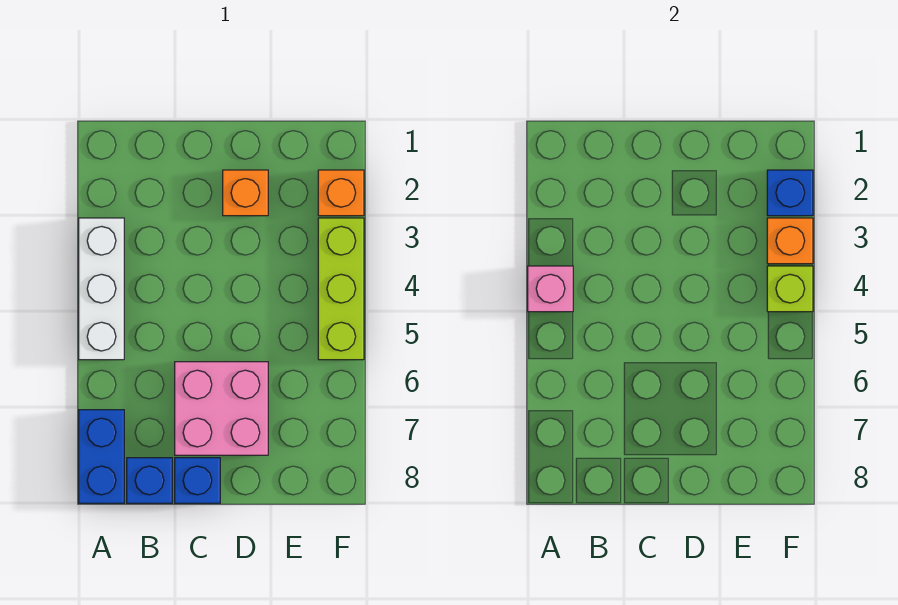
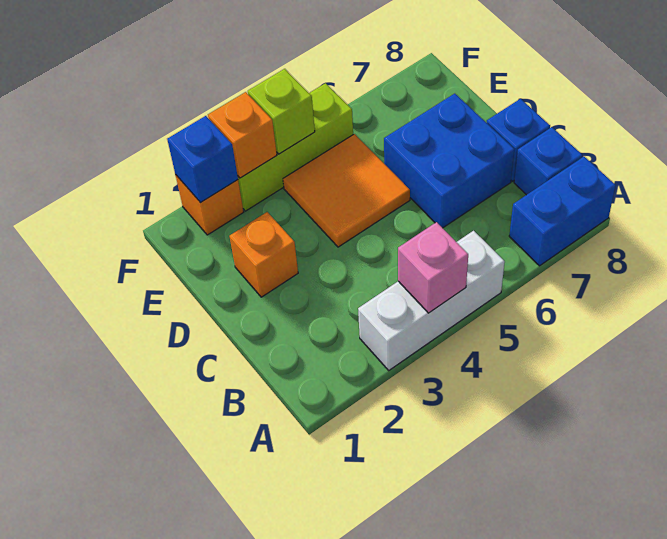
pink 2x2 brick [175,362,268,455] -> blue 2x2 brick [384,94,514,228]
none -> orange 2x2 tile [283,134,410,247]

